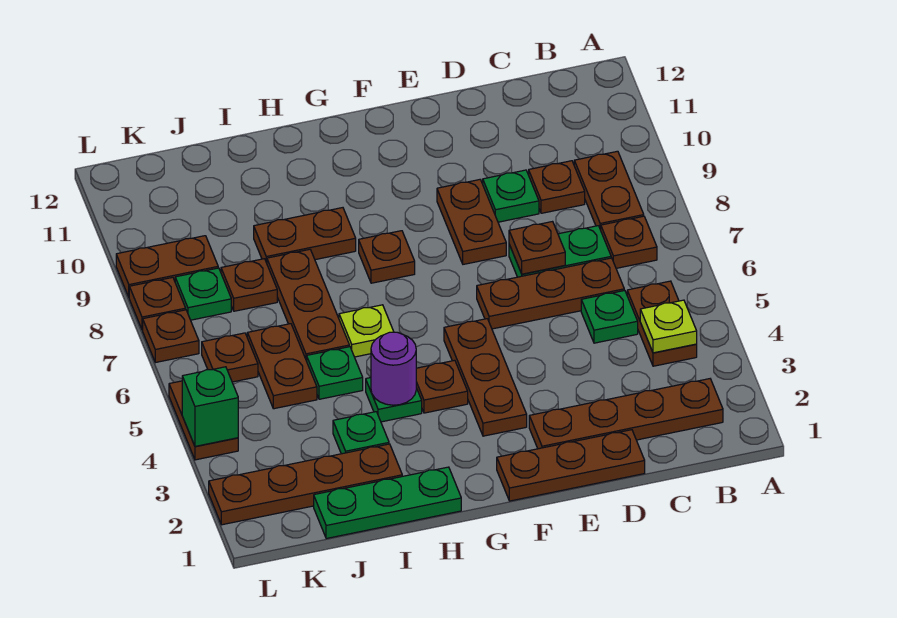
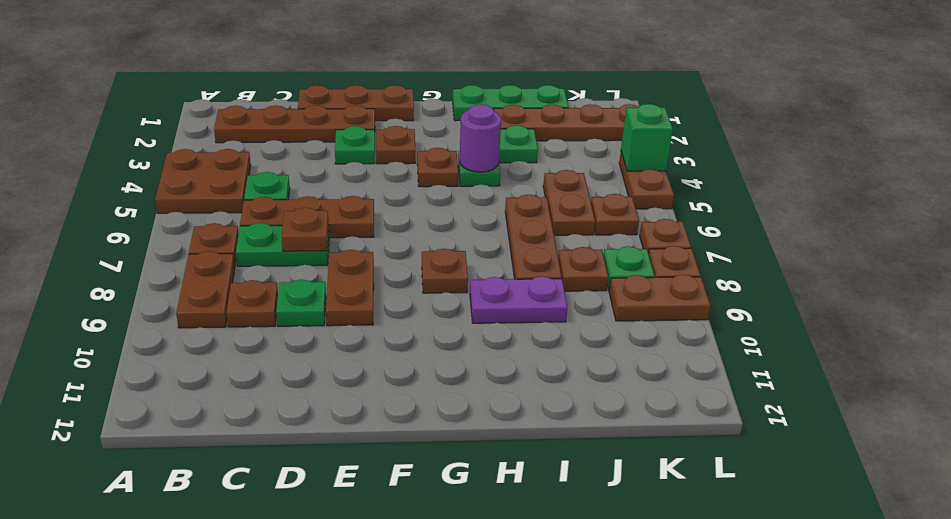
brown 1x2 plate [627,281,697,366] -> brown 2x2 plate [155,149,251,213]
lime 1x1 plate [640,300,697,353] -> none
brown 1x3 plate [444,319,527,436] -> brown 1x1 plate [376,126,415,164]
lime 1x1 plate [339,305,394,357] -> none
brown 1x2 plate [254,208,356,263] -> purple 1x2 plate [470,276,567,323]
green 1x1 plate [307,347,363,399] -> green 1x1 plate moved to [335,126,375,164]

